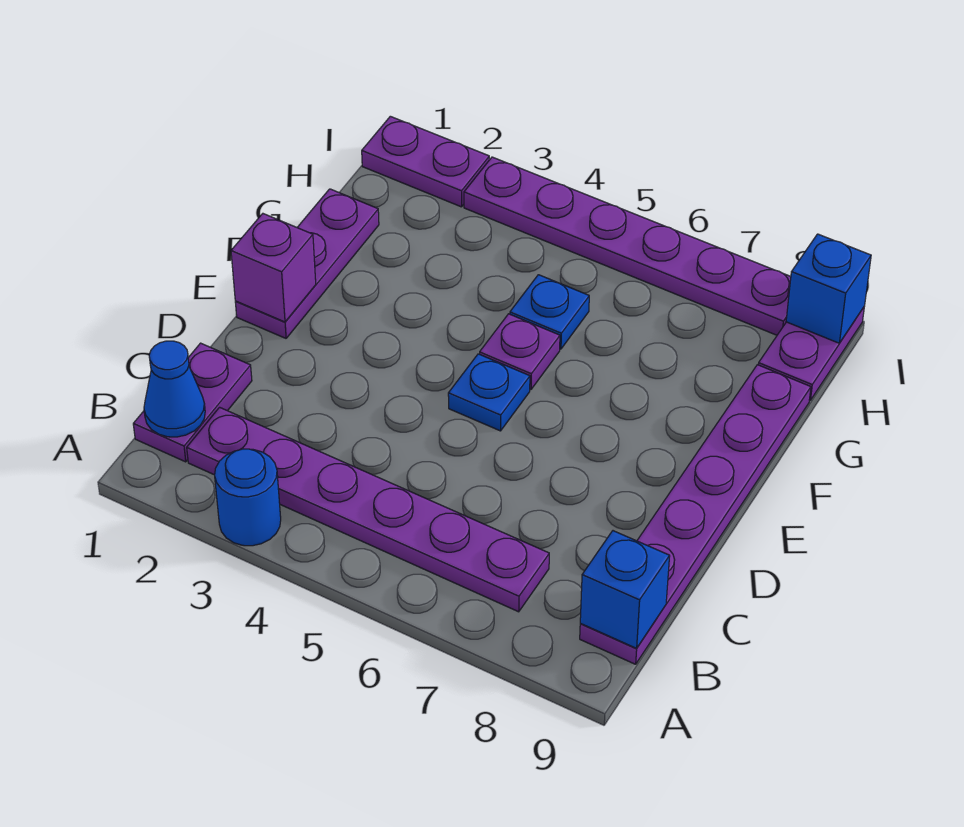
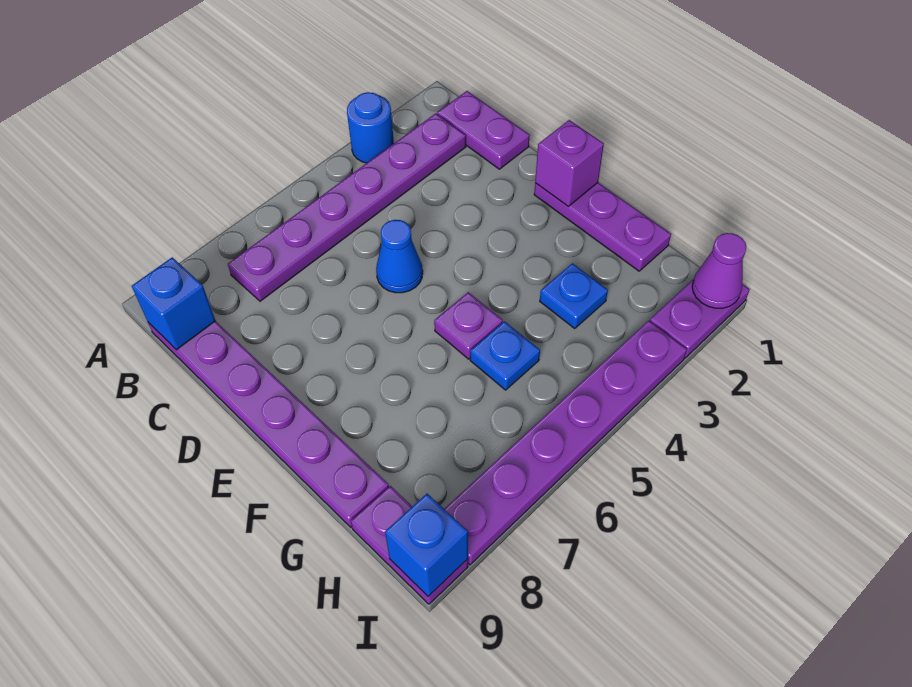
blue 1x1 cone [144,341,205,437] -> blue 1x1 cone moved to [376,220,423,293]
blue 1x1 plate [448,354,530,431] -> blue 1x1 plate moved to [540,263,608,329]
none -> purple 1x1 cone [692,233,747,308]

